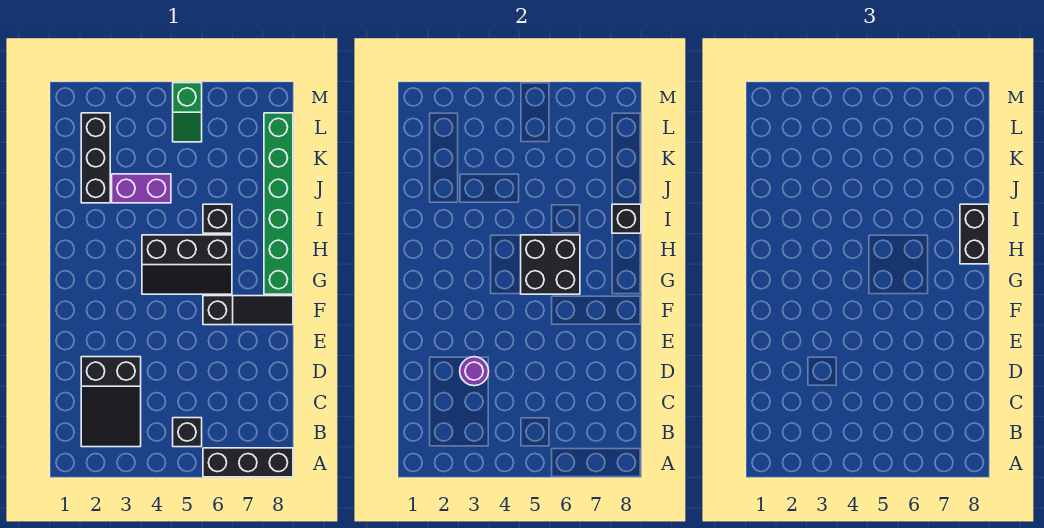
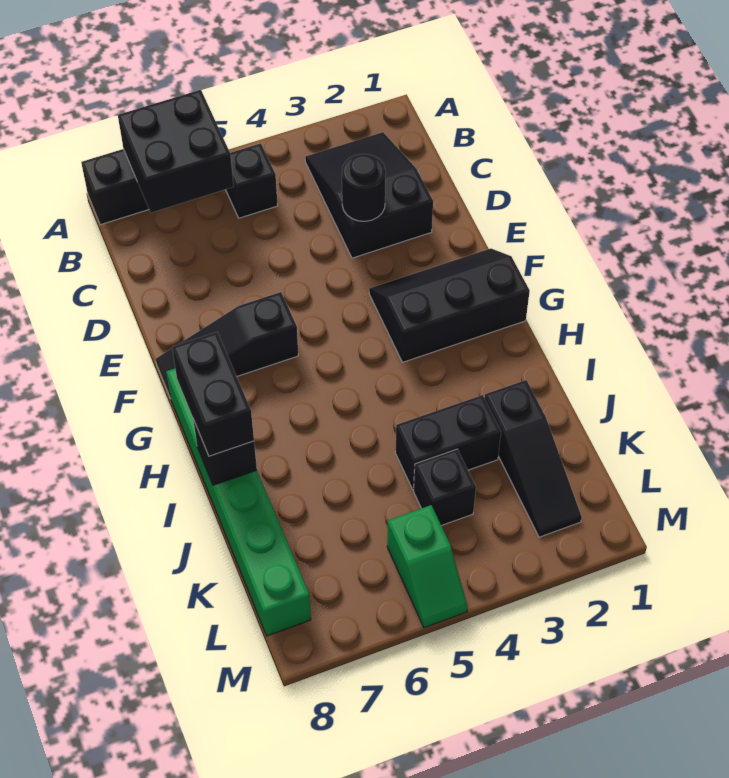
purple 1x1 round brick [460,357,489,386] -> black 1x1 round brick [342,154,386,221]
black 2x3 slope [142,235,232,294] -> black 2x3 slope moved to [369,248,530,362]
black 2x2 brick [521,235,580,294] -> black 2x2 brick moved to [118,90,234,213]
black 1x1 brick [203,204,232,233] -> black 1x1 brick moved to [414,449,476,526]
black 1x3 brick [81,113,110,203] -> black 1x3 slope [485,380,582,537]
purple 1x2 brick [112,174,171,203] -> black 1x2 brick [395,395,501,490]
green 1x2 slope [173,83,202,142] -> green 1x2 slope turned to [387,505,468,628]

